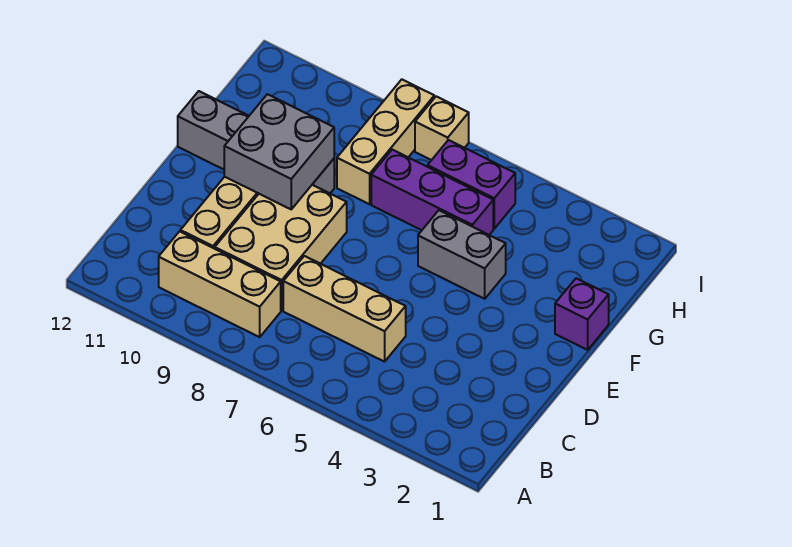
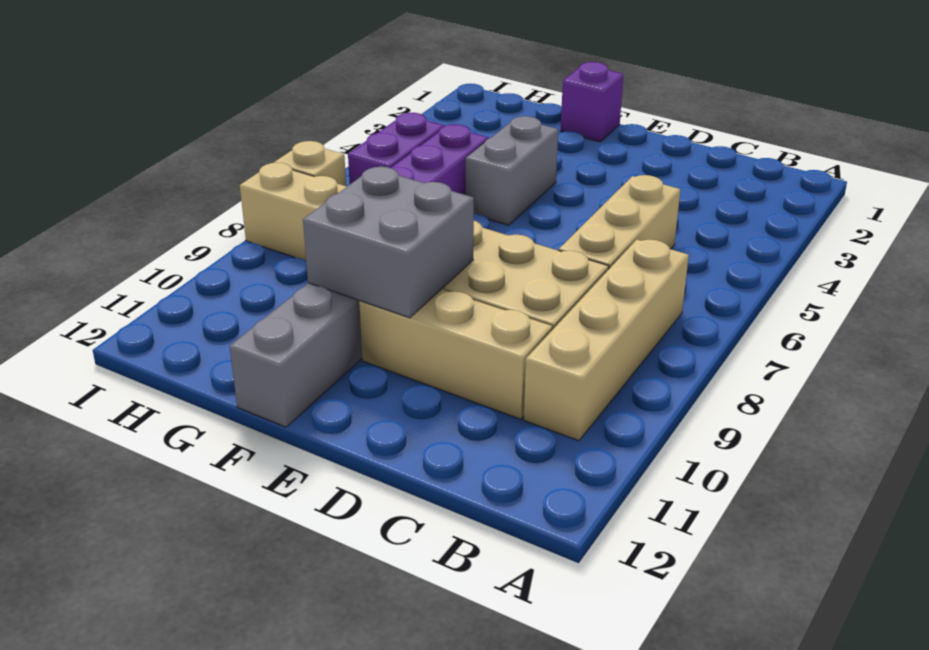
tan 1x3 brick [159,231,281,337] -> tan 1x4 brick [524,240,689,441]

